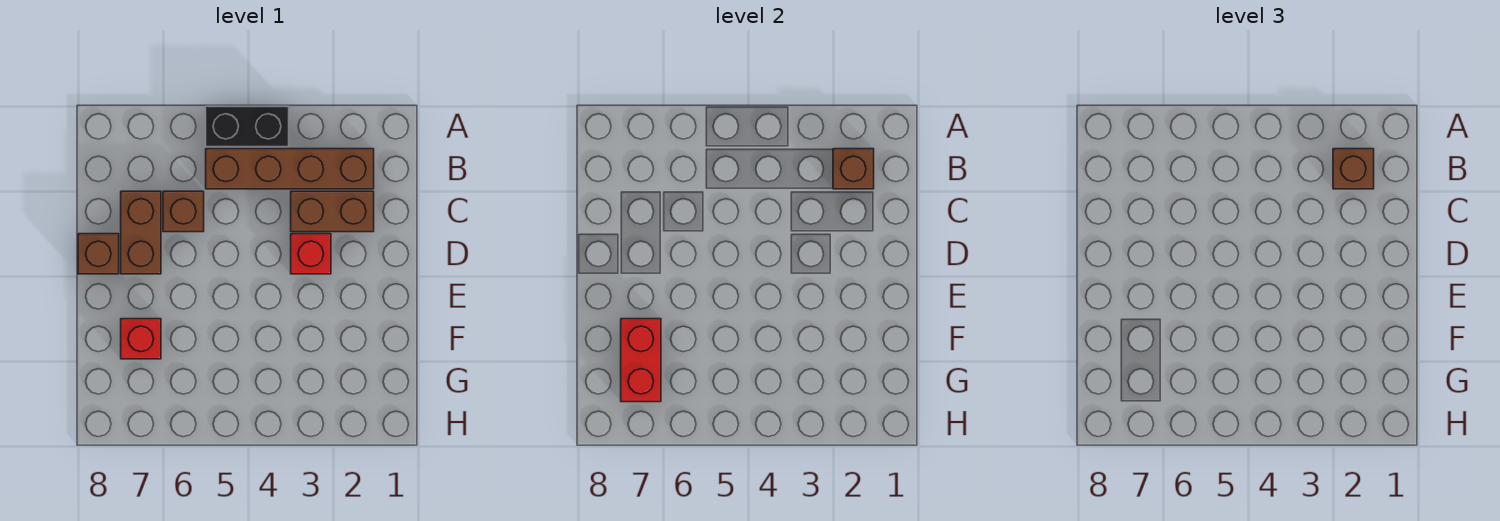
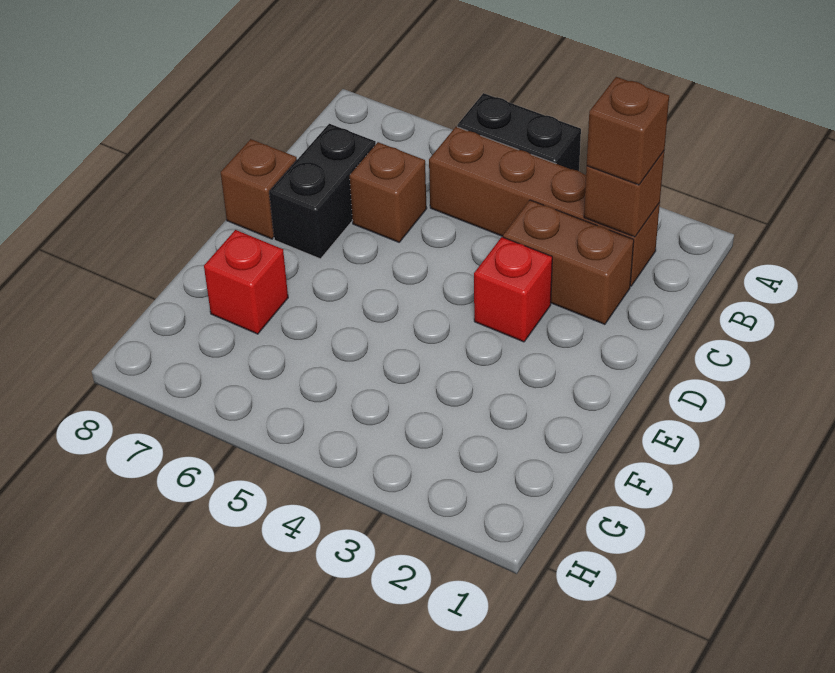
brown 1x2 brick [121,191,161,274] -> black 1x2 brick [269,124,376,259]
red 1x2 brick [621,319,661,402] -> none

